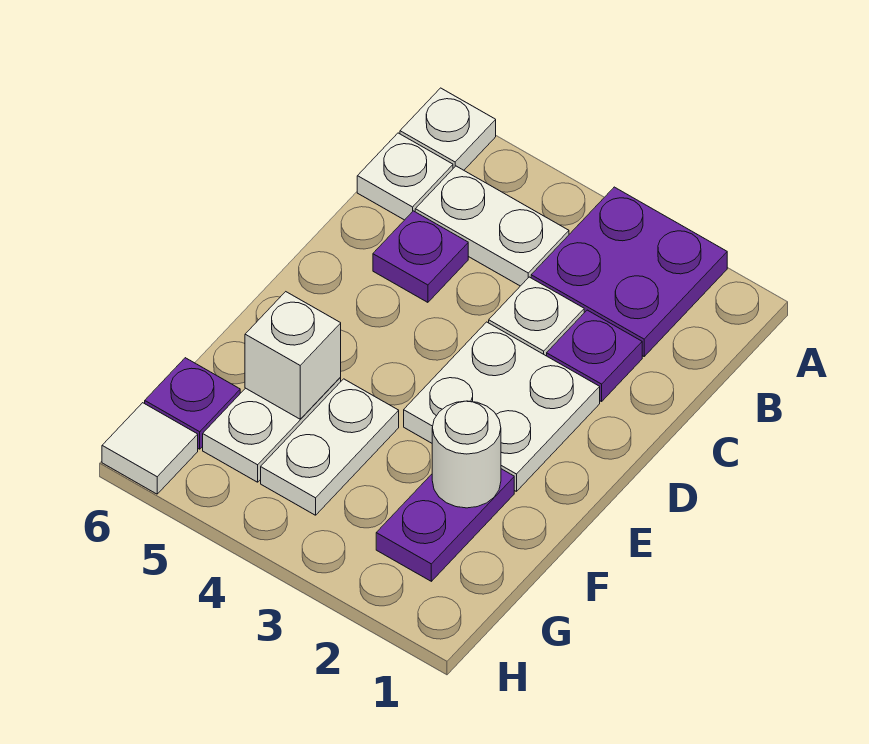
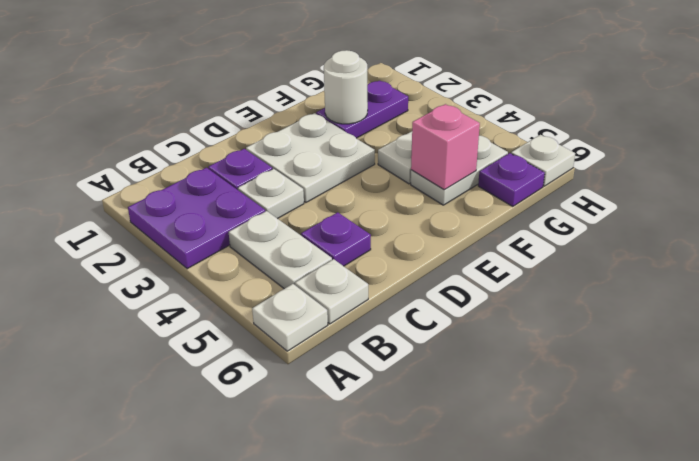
white 1x1 brick [245,292,341,419] -> pink 1x1 brick [411,104,480,190]
white 1x1 tile [102,403,198,494] -> white 1x1 plate [511,135,575,186]

